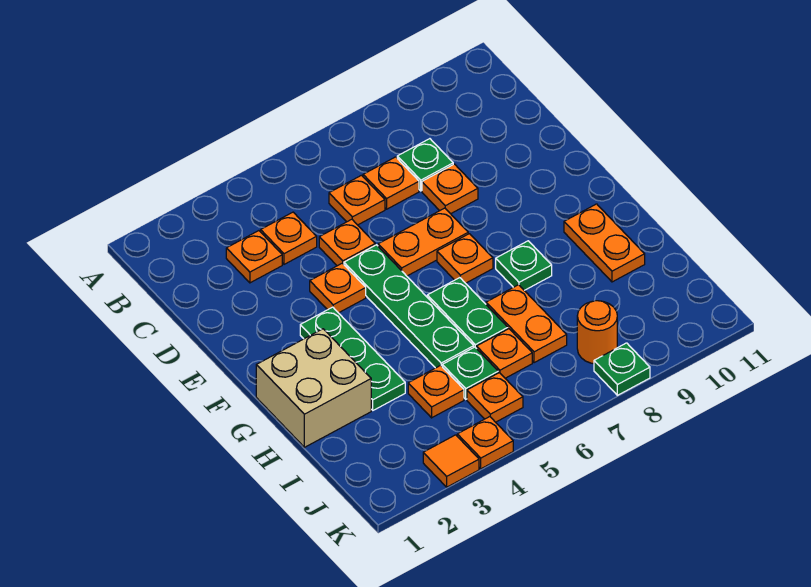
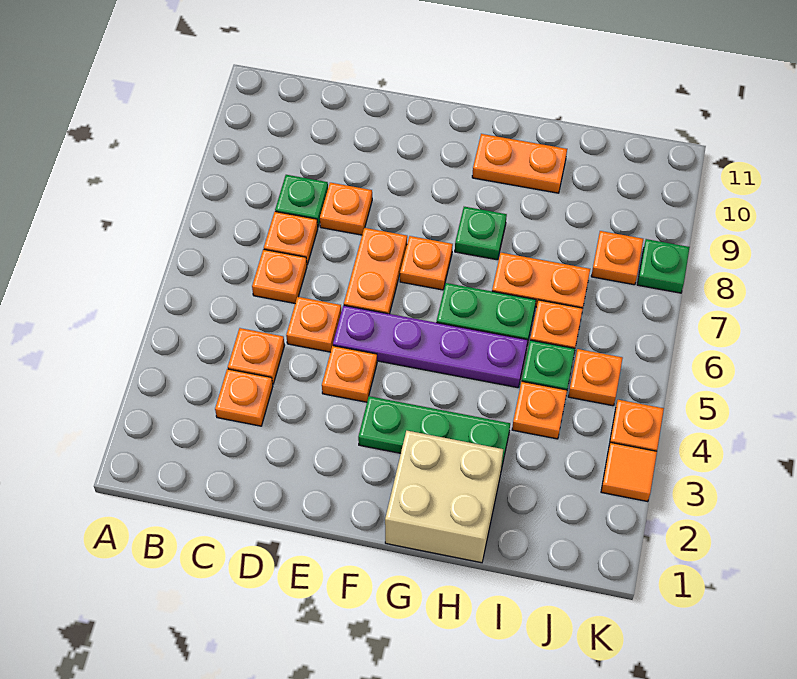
green 1x4 plate [344,245,474,368] -> purple 1x4 plate [333,305,528,388]
orange 1x1 round brick [577,301,617,364] -> orange 1x1 plate [591,231,643,285]

